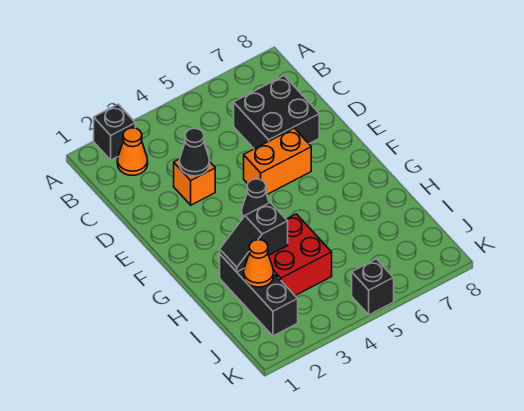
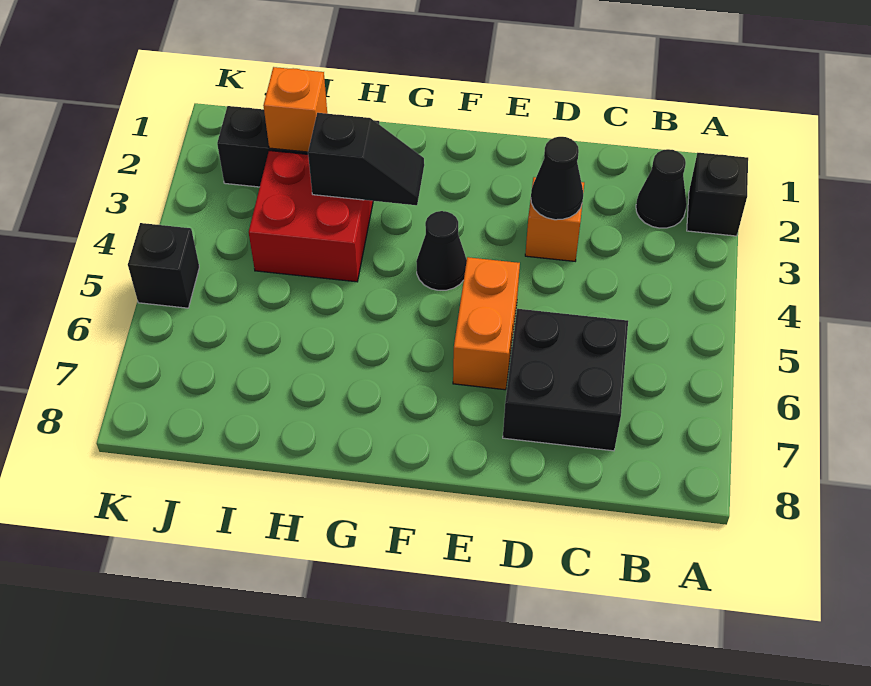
orange 1x1 cone [117,128,148,175] -> black 1x1 cone [636,149,687,228]
black 1x2 slope [220,202,288,272] -> black 1x2 slope turned to [308,113,424,205]
orange 1x1 cone [244,240,274,287] -> orange 1x1 brick [263,67,327,152]

